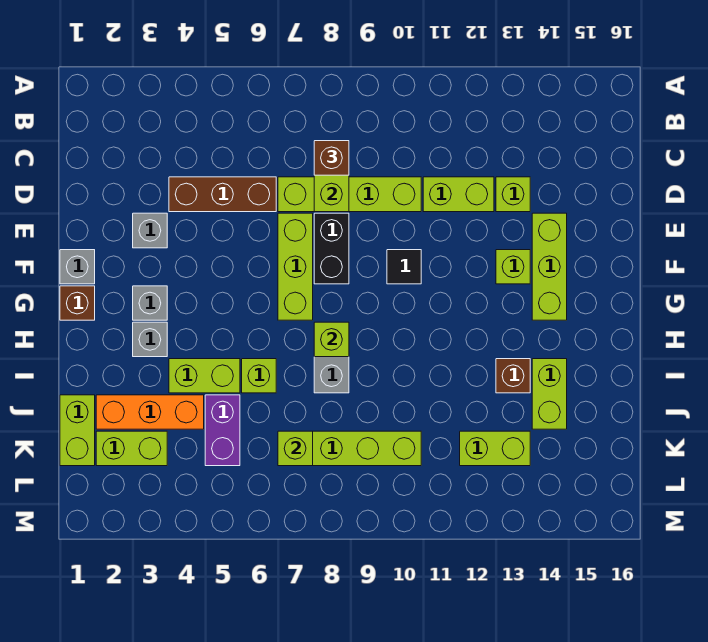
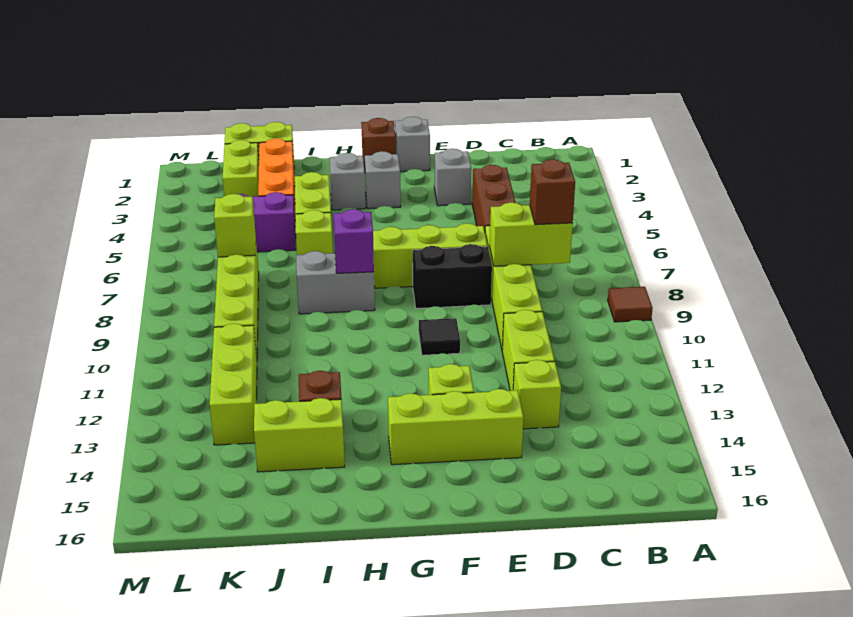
none -> brown 1x1 tile [608,287,653,322]
lime 1x1 brick [314,322,349,357] -> purple 1x1 brick [334,209,374,273]
lime 1x2 brick [460,431,530,466] -> lime 1x3 brick [210,324,257,445]

